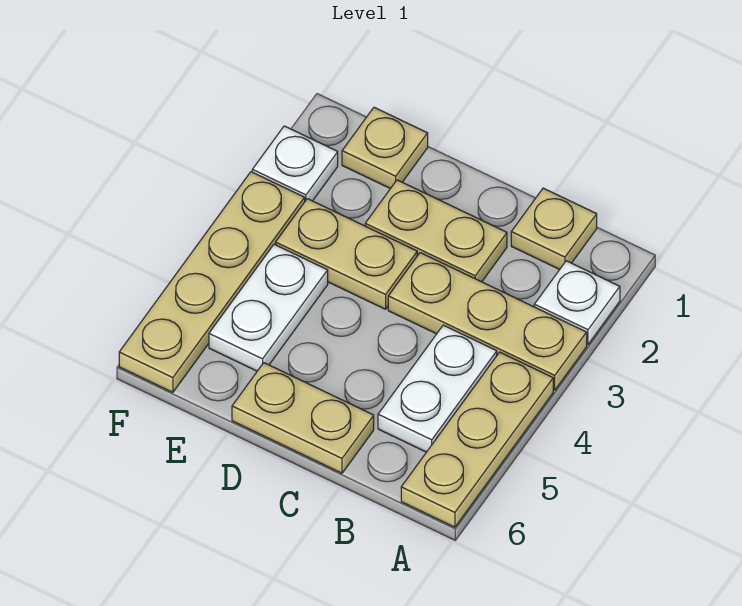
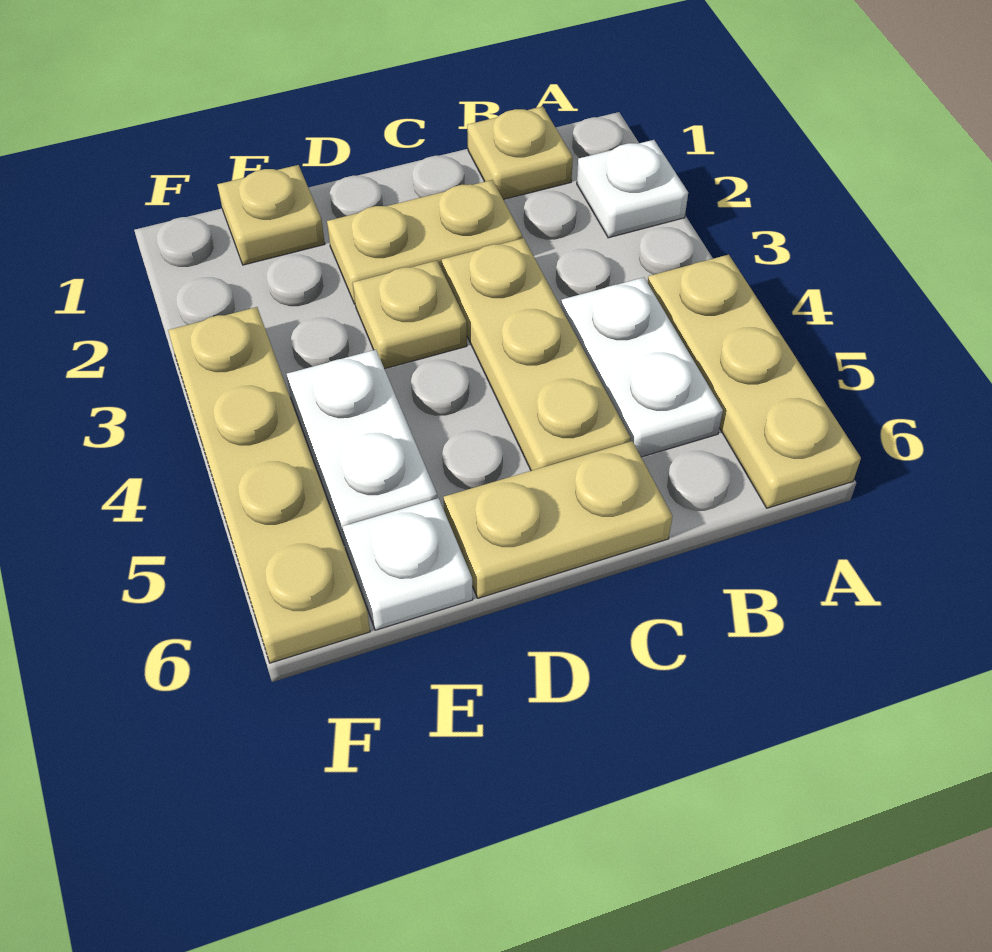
tan 1x3 plate [388,253,587,390] -> tan 1x3 plate turned to [442,238,630,471]
tan 1x2 plate [276,199,417,309] -> tan 1x1 plate [353,261,467,369]
white 1x1 plate [252,126,338,201] -> white 1x1 plate moved to [342,498,473,630]

